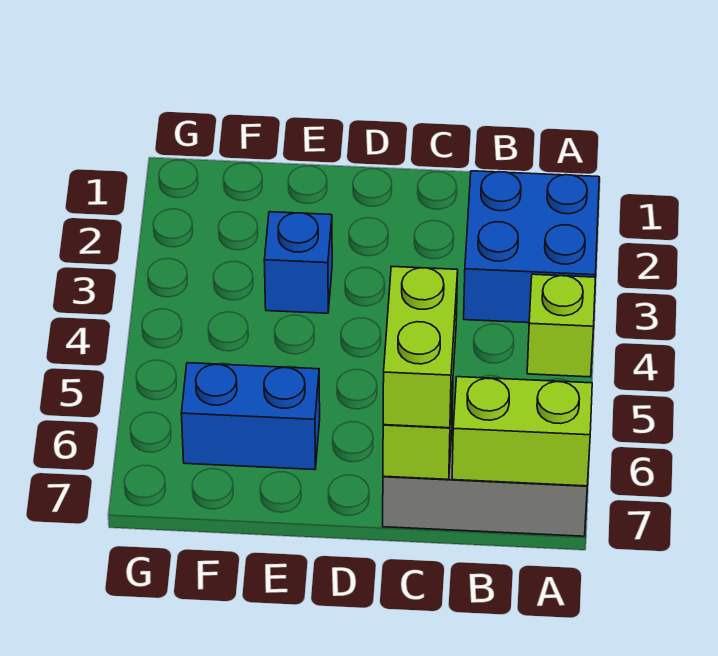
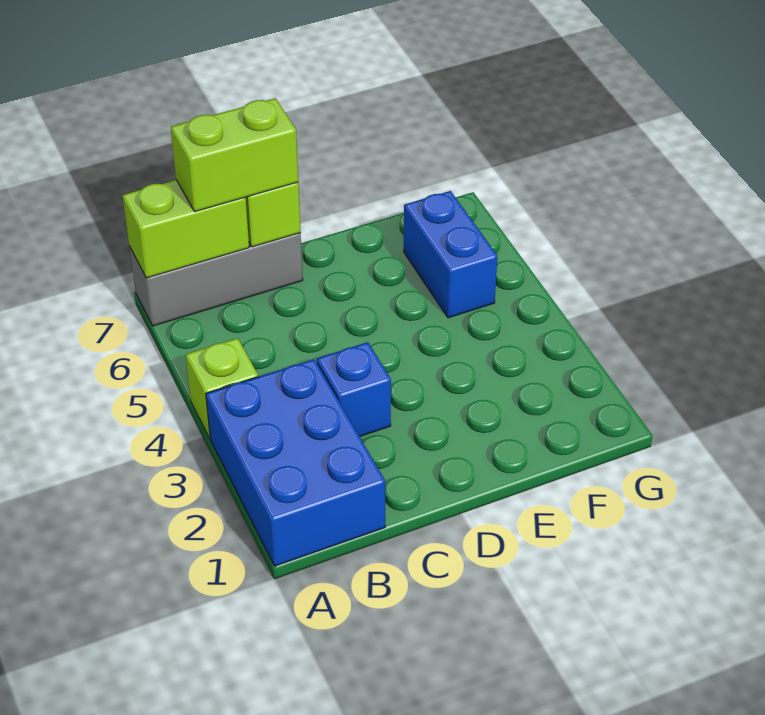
blue 2x2 brick [464,171,599,323] -> blue 2x3 brick [206,359,385,566]
lime 1x2 brick [383,267,458,428] -> lime 1x2 brick turned to [171,98,298,212]
blue 1x1 brick [264,212,332,313] -> blue 1x1 brick moved to [317,342,391,437]
blue 1x2 brick [181,363,320,470] -> blue 1x2 brick turned to [404,191,497,318]

